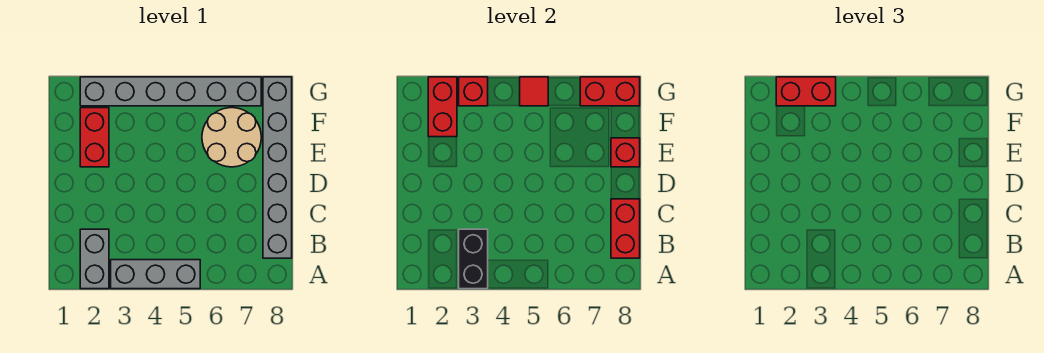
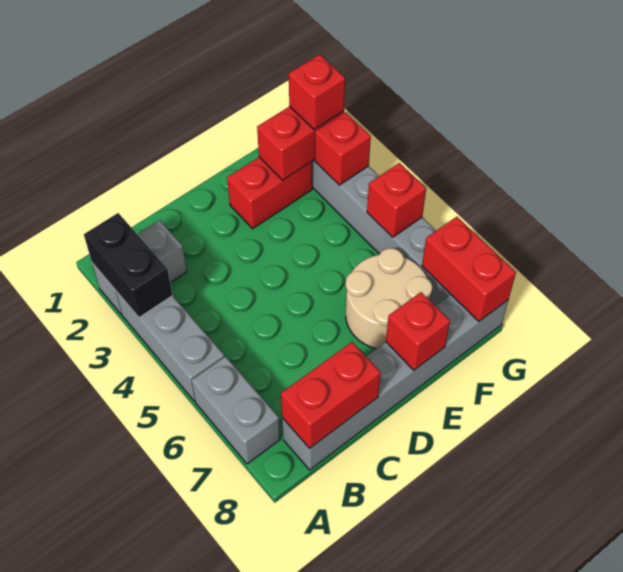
black 1x2 brick [459,229,488,289] -> black 1x2 brick turned to [84,213,173,317]
none -> grey 1x2 brick [191,356,280,464]
red 1x2 brick [776,77,836,106] -> red 1x1 brick [289,54,345,129]
red 1x1 tile [520,77,548,106] -> red 1x1 brick [367,163,426,237]

